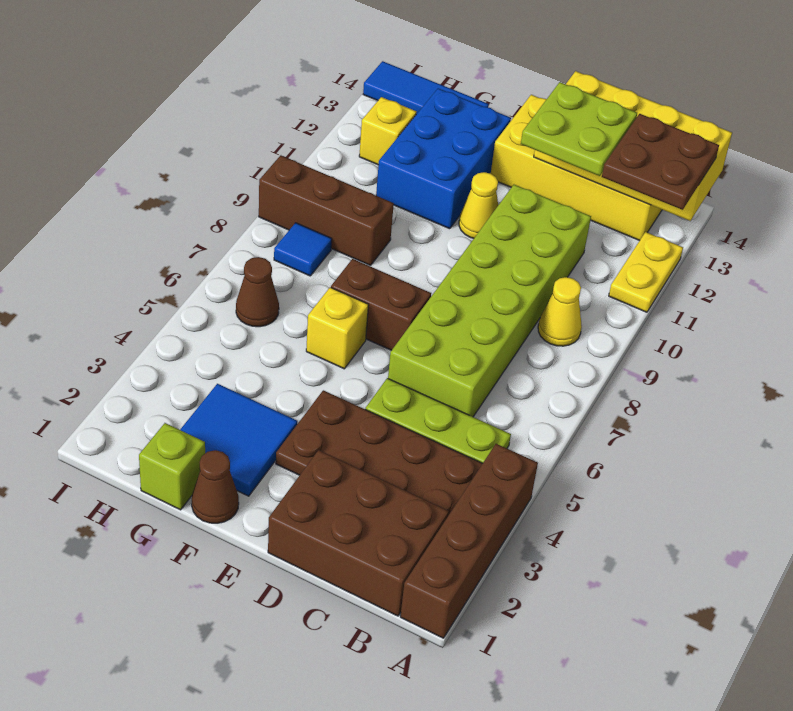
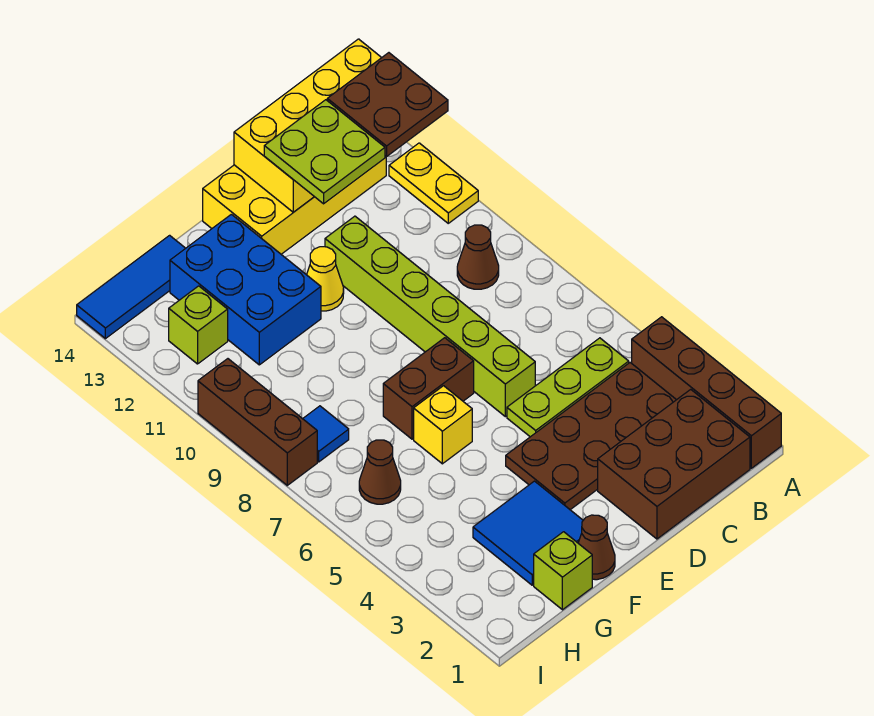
yellow 1x1 cone [538,277,582,346] -> brown 1x1 cone [457,225,499,289]
lime 2x6 brick [388,185,591,417] -> lime 1x6 brick [325,216,535,417]
brown 1x3 brick [259,155,394,265] -> brown 1x3 brick turned to [198,359,317,485]
yellow 1x1 brick [359,97,417,165] -> lime 1x1 brick [169,286,228,364]

